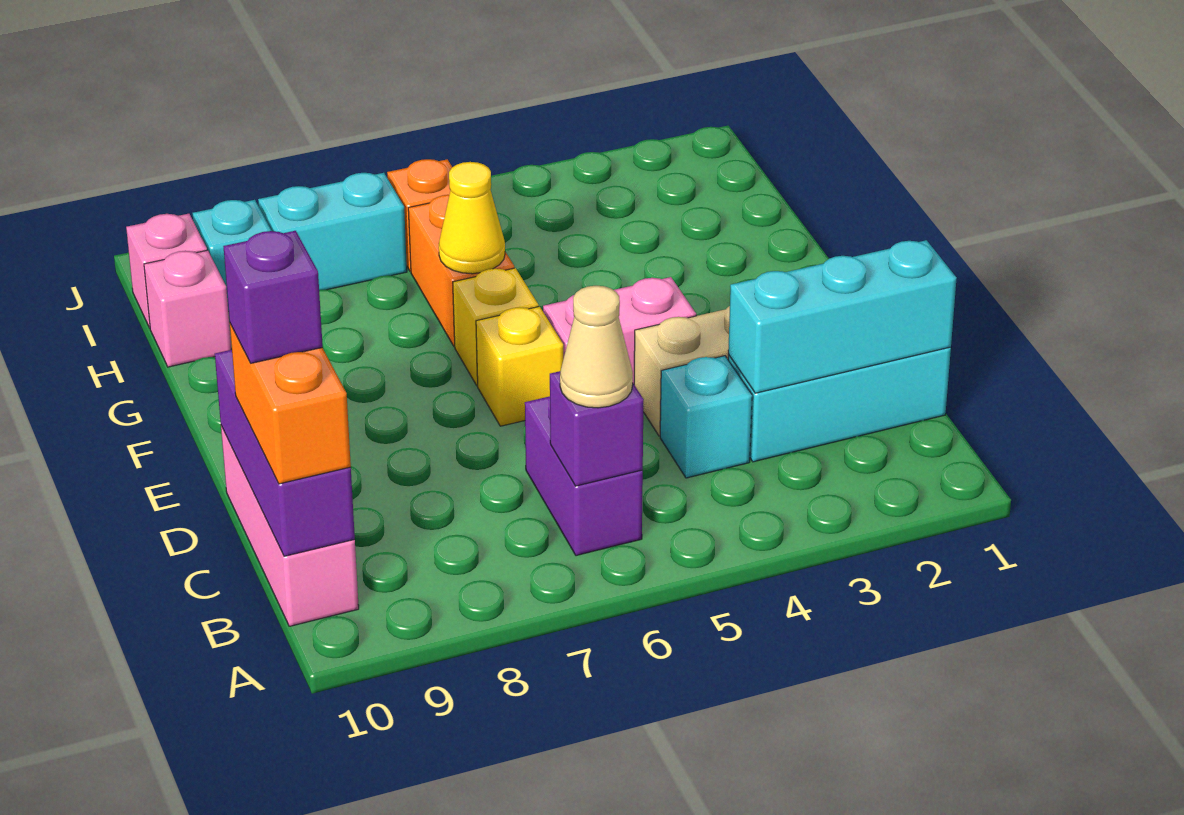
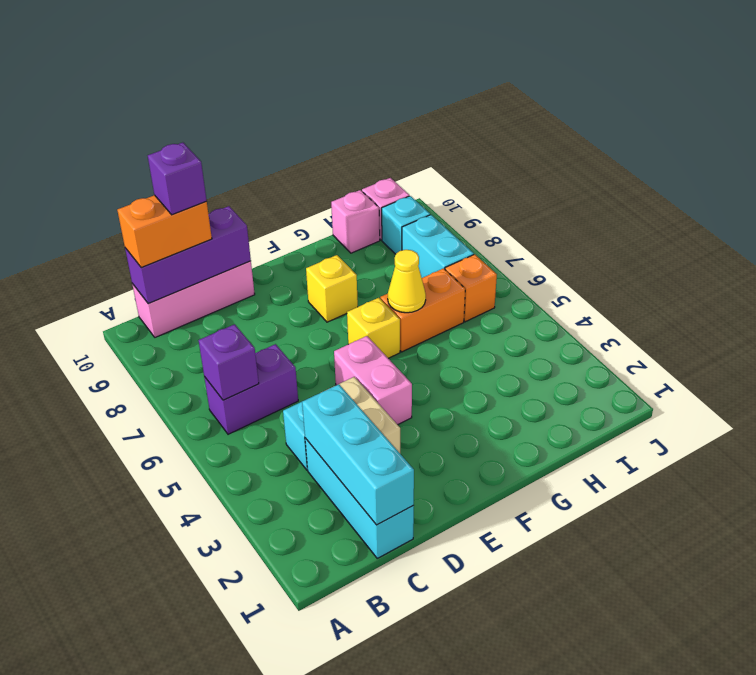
tan 1x1 cone [560,286,633,408] -> none
yellow 1x1 brick [476,307,563,426] -> yellow 1x1 brick moved to [306,255,358,322]

